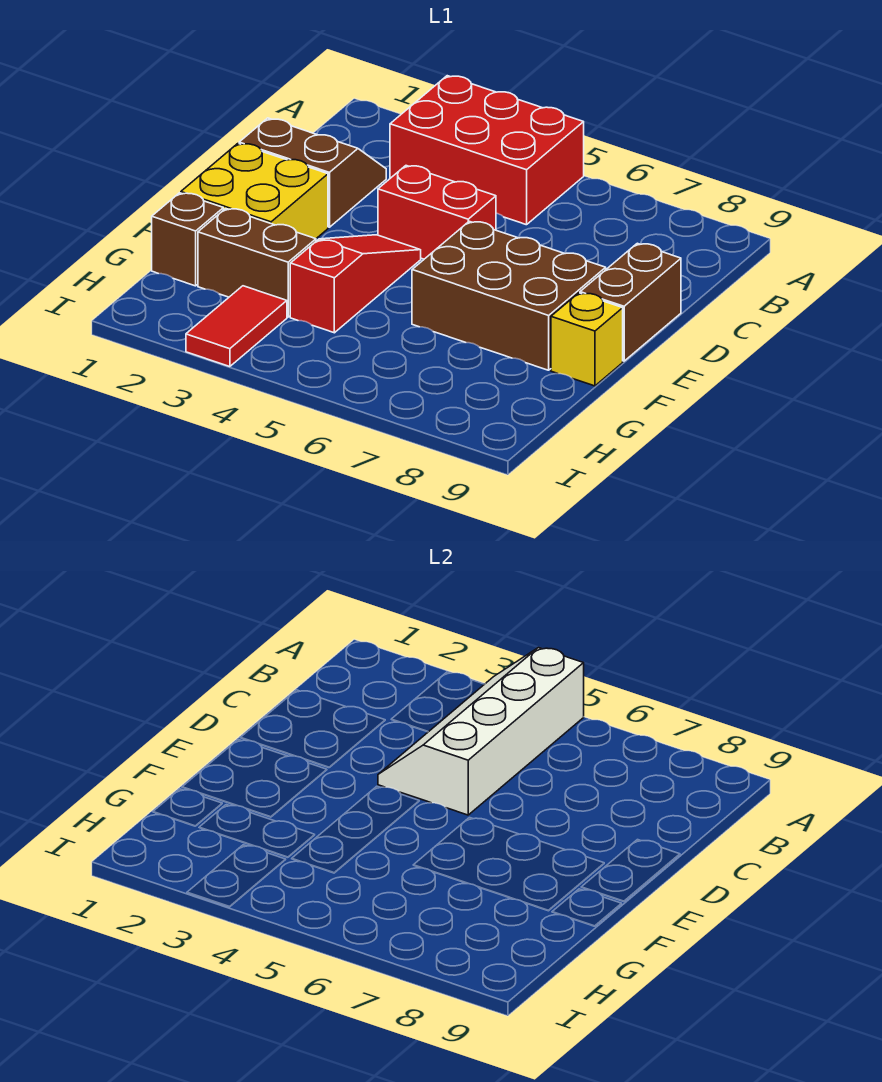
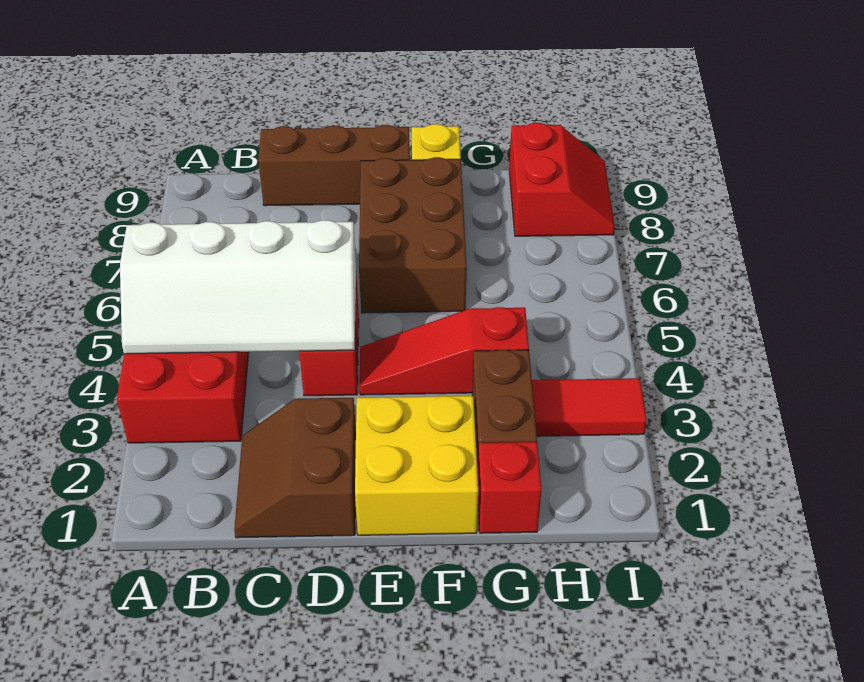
brown 1x2 brick [580,243,681,361] -> brown 1x3 brick [258,125,410,206]
brown 1x1 brick [152,193,223,286] -> red 1x1 brick [477,442,542,533]
none -> red 2x2 slope [509,123,615,236]

